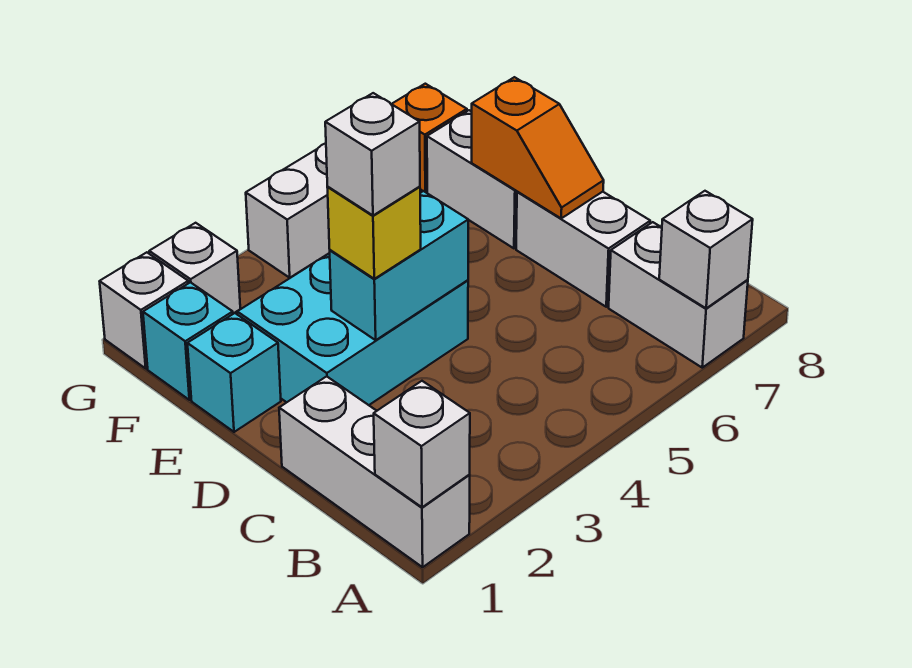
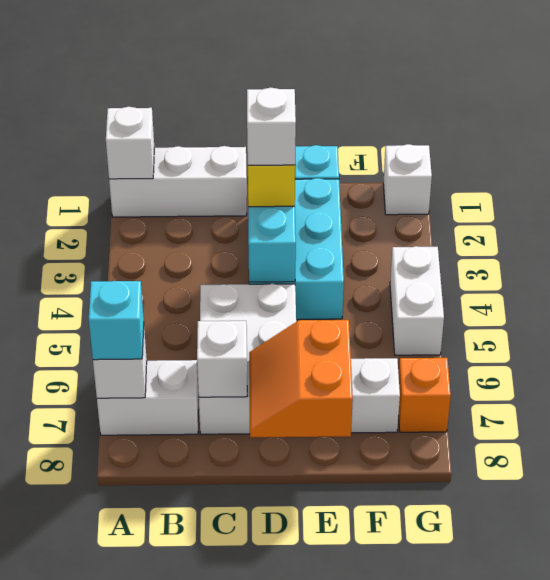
white 1x2 brick [516,192,650,307] -> white 2x3 brick [199,284,296,434]
orange 1x2 slope [472,77,604,218] -> orange 2x2 slope [249,320,353,438]
cyan 1x1 brick [143,282,233,400] -> cyan 1x1 brick moved to [89,281,144,360]
white 1x1 brick [149,223,240,314] -> white 1x1 brick moved to [197,321,247,397]

